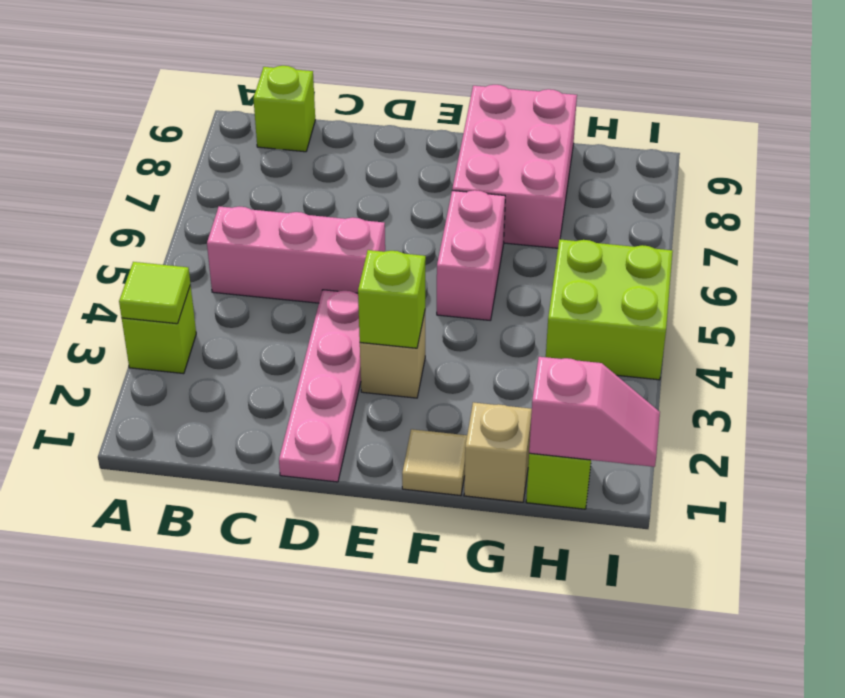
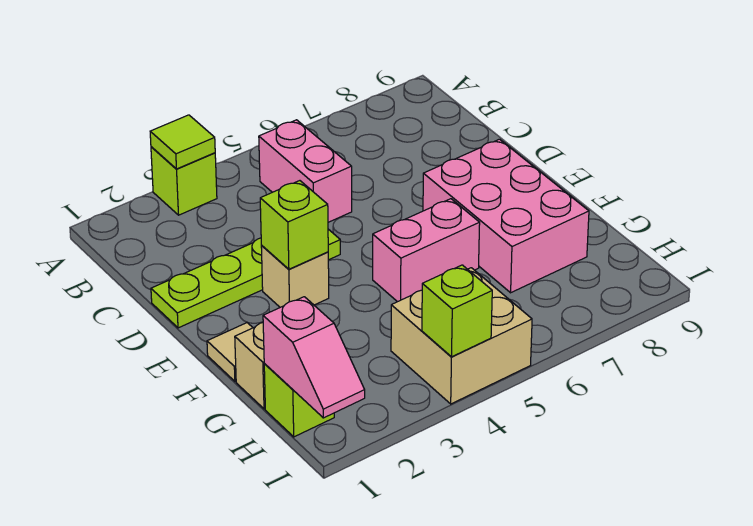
pink 1x3 brick [207,206,385,303] -> pink 1x2 brick [259,120,352,222]
lime 1x1 brick [253,66,315,152] -> lime 1x1 brick moved to [422,265,492,357]
pink 1x4 plate [279,290,361,482] -> lime 1x4 plate [151,229,340,328]
pink 2x3 brick [452,85,577,248] -> pink 2x3 brick turned to [423,139,589,293]
lime 2x2 brick [546,239,673,380] -> tan 2x2 brick [391,268,532,404]

